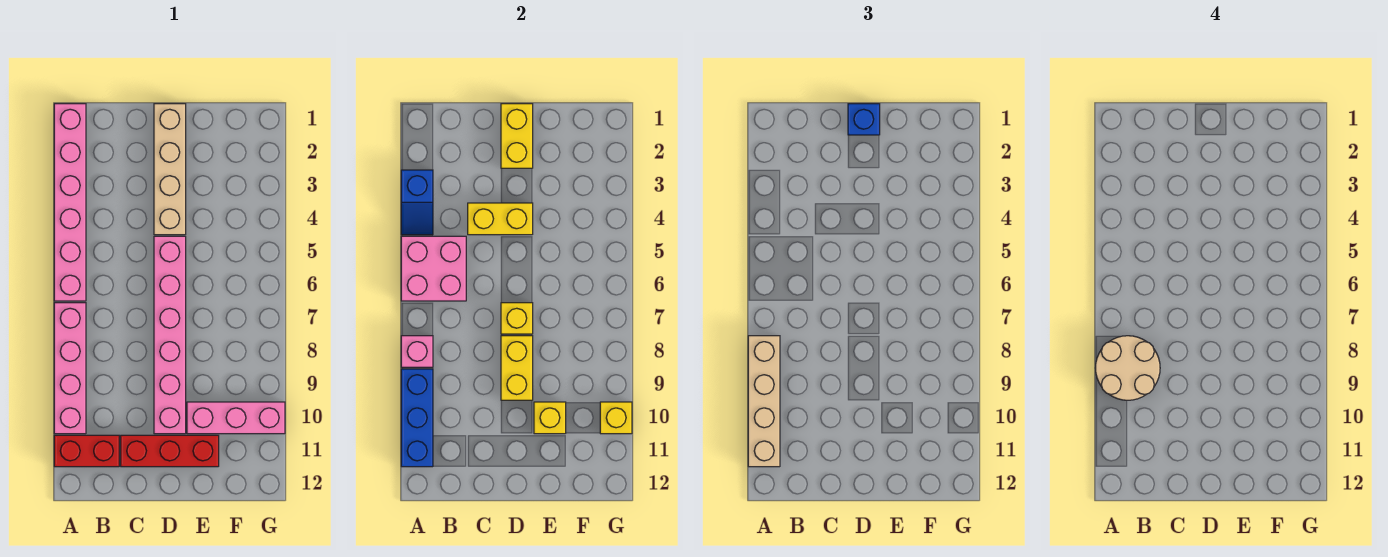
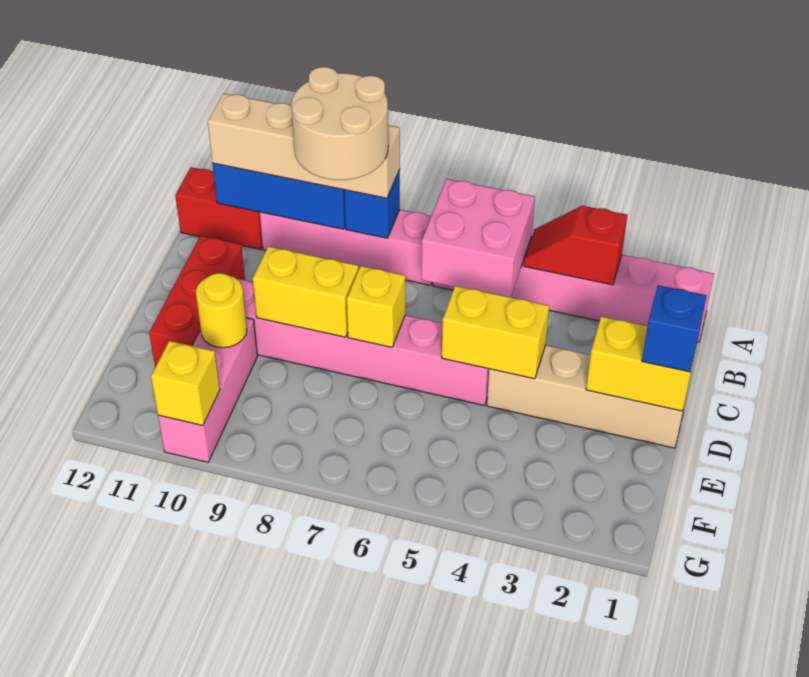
blue 1x2 slope [401,170,433,235] -> red 1x2 slope [524,206,627,285]
pink 1x1 brick [401,336,433,367] -> blue 1x1 brick [344,170,400,238]
red 1x2 brick [54,435,119,467] -> red 1x2 brick turned to [175,167,263,250]
yellow 1x2 brick [468,203,533,235] -> yellow 1x2 brick turned to [442,286,549,379]
yellow 1x1 brick [534,402,566,434] -> yellow 1x1 round brick [196,273,247,348]

